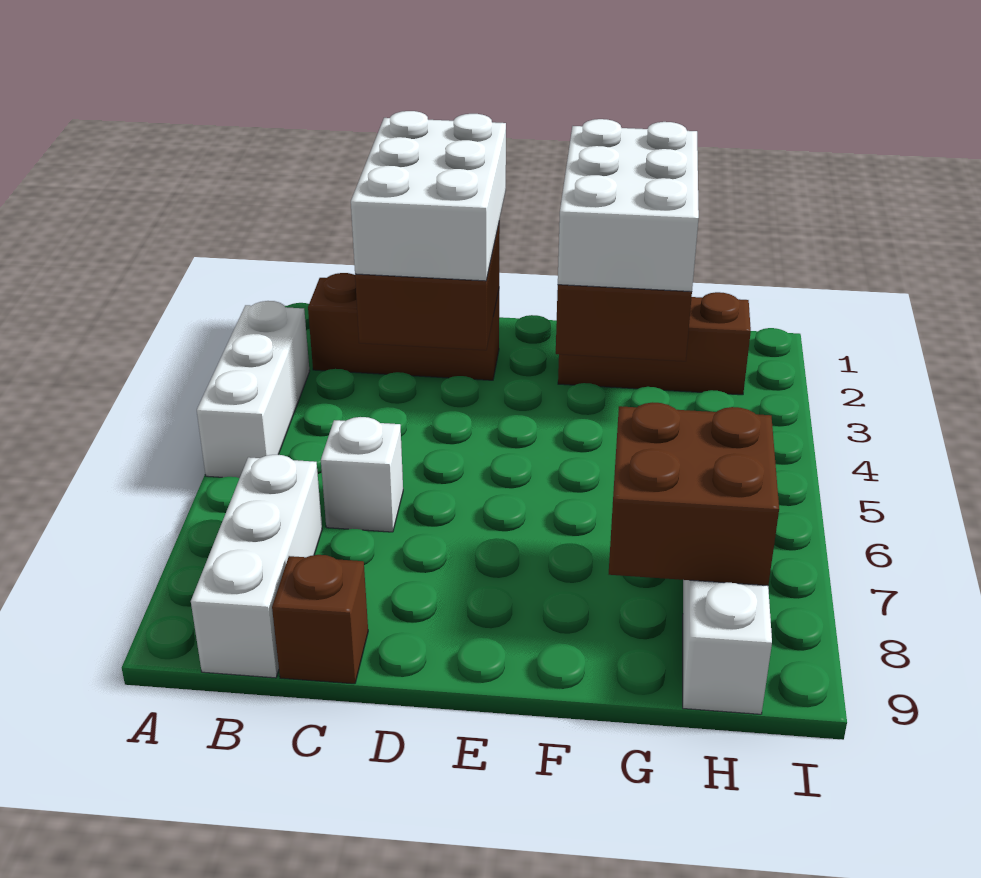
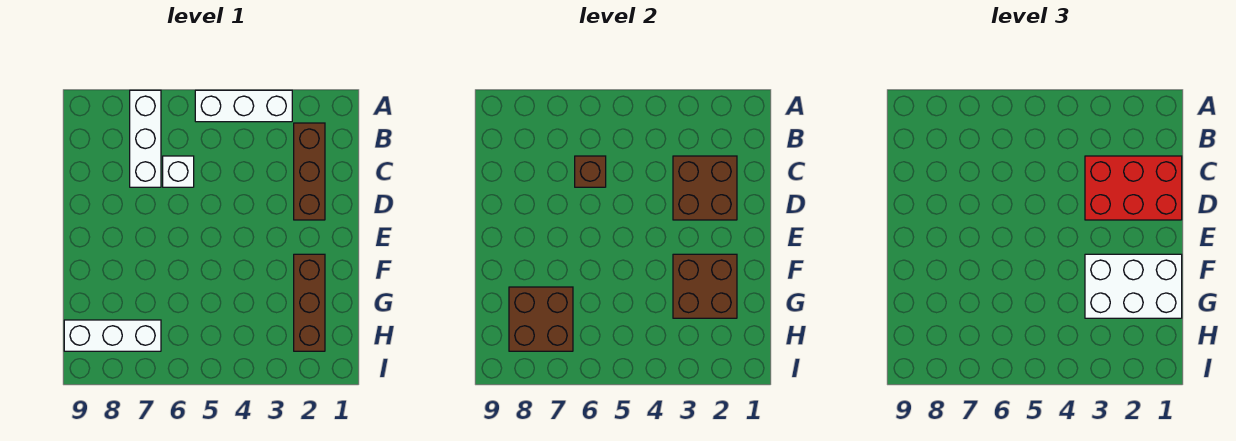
white 1x3 brick [191,455,322,678] -> white 1x3 brick turned to [130,90,161,187]
white 2x3 brick [351,111,506,281] -> red 2x3 brick [1085,156,1182,220]
brown 1x1 brick [272,555,368,684] -> brown 1x1 brick moved to [575,156,606,187]

